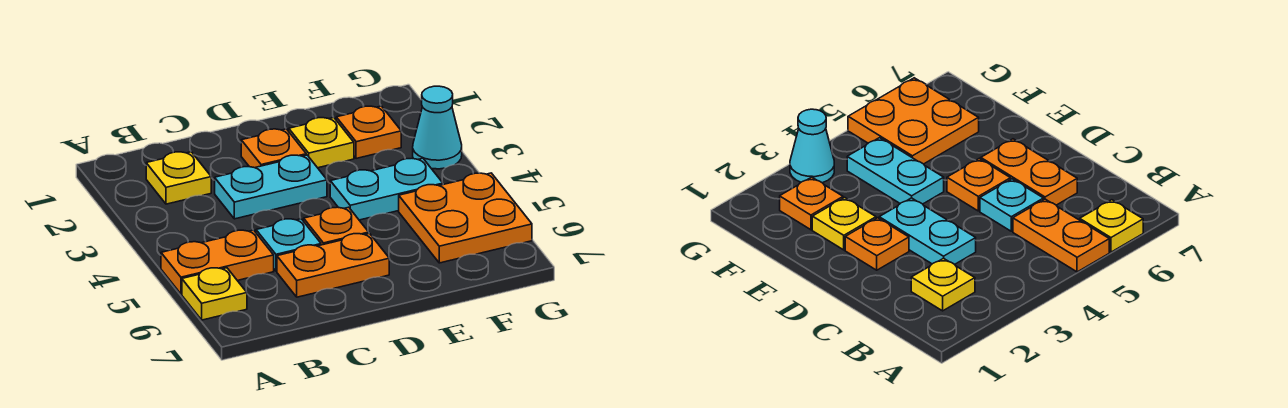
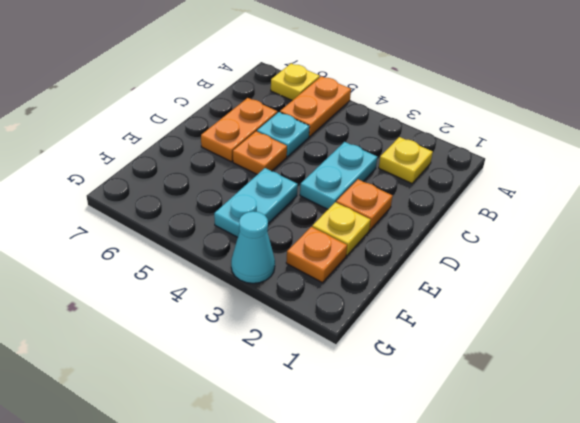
orange 2x2 plate [399,173,532,263] -> none

